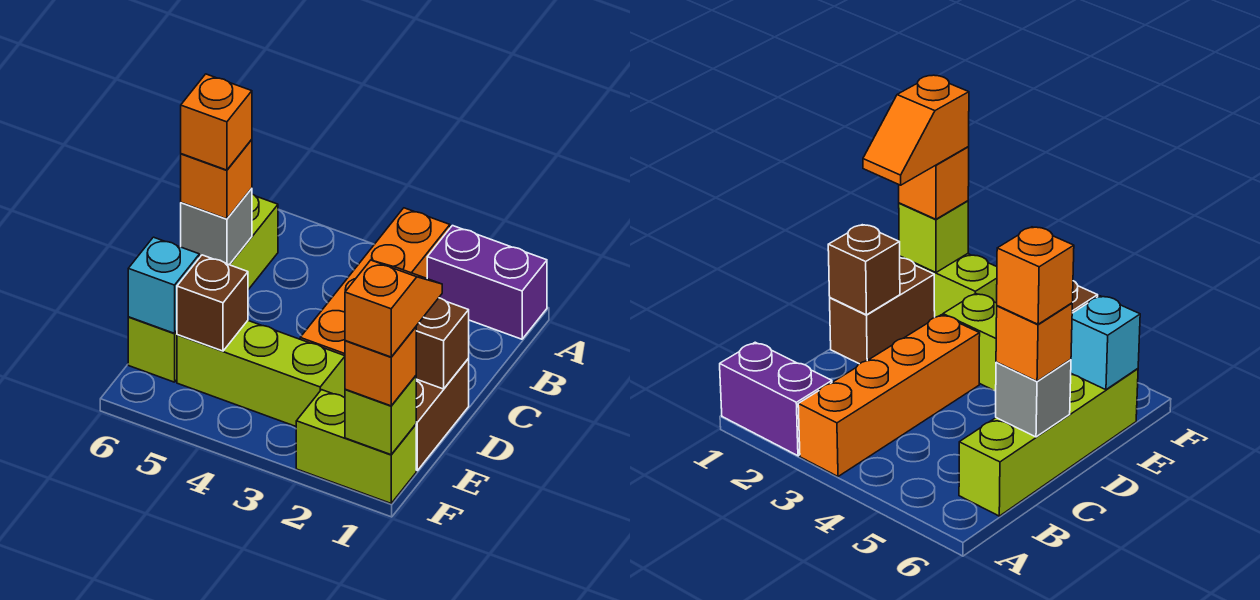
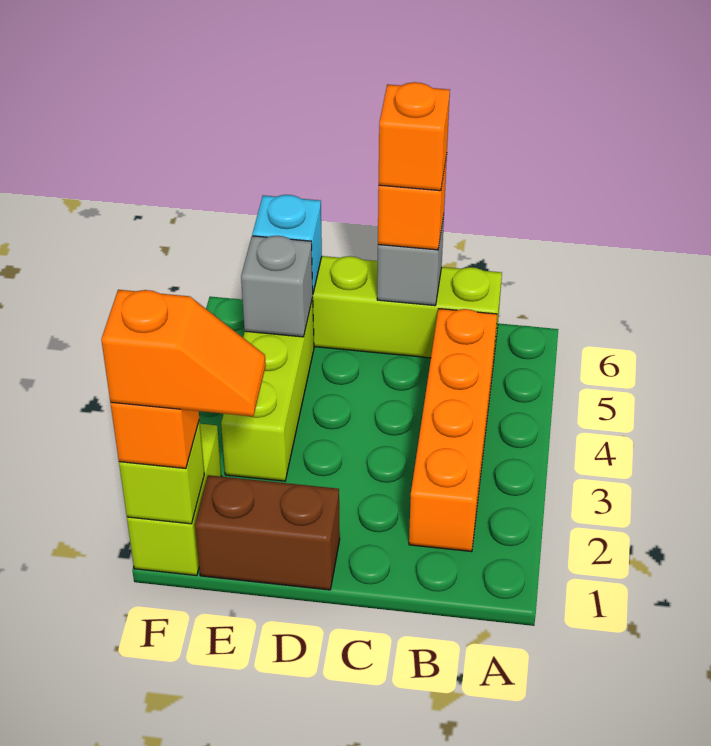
purple 1x2 brick [427,226,547,339] -> none
orange 1x4 brick [300,208,450,356] -> orange 1x4 brick turned to [409,309,497,552]
brown 1x1 brick [416,298,469,389] -> none
brown 1x1 brick [177,255,248,351] -> grey 1x1 brick [241,236,313,337]

